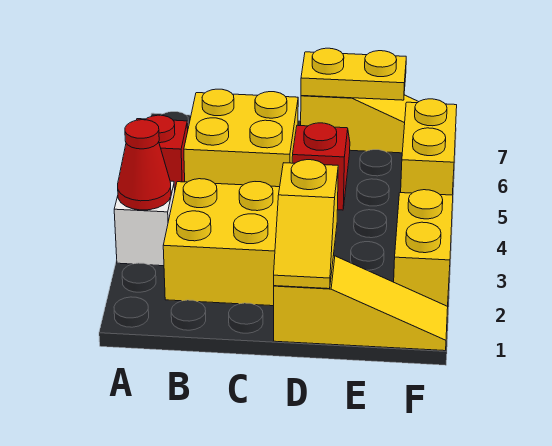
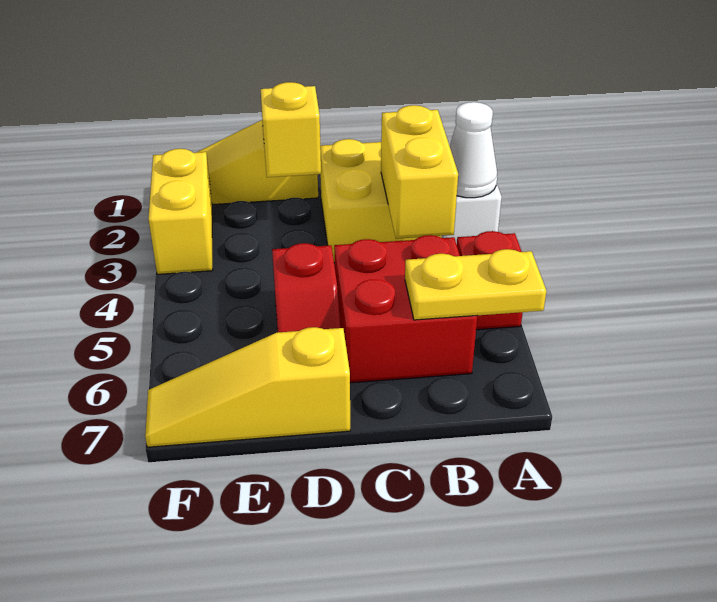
red 1x1 cone [118,120,171,210] -> white 1x1 cone [450,102,497,198]
yellow 2x2 brick [184,89,298,187] -> red 2x2 brick [334,235,477,383]
yellow 1x2 plate [301,48,406,100] -> yellow 1x2 plate moved to [405,249,546,320]
yellow 1x2 brick [401,99,457,195] -> yellow 1x2 brick moved to [381,105,458,239]

